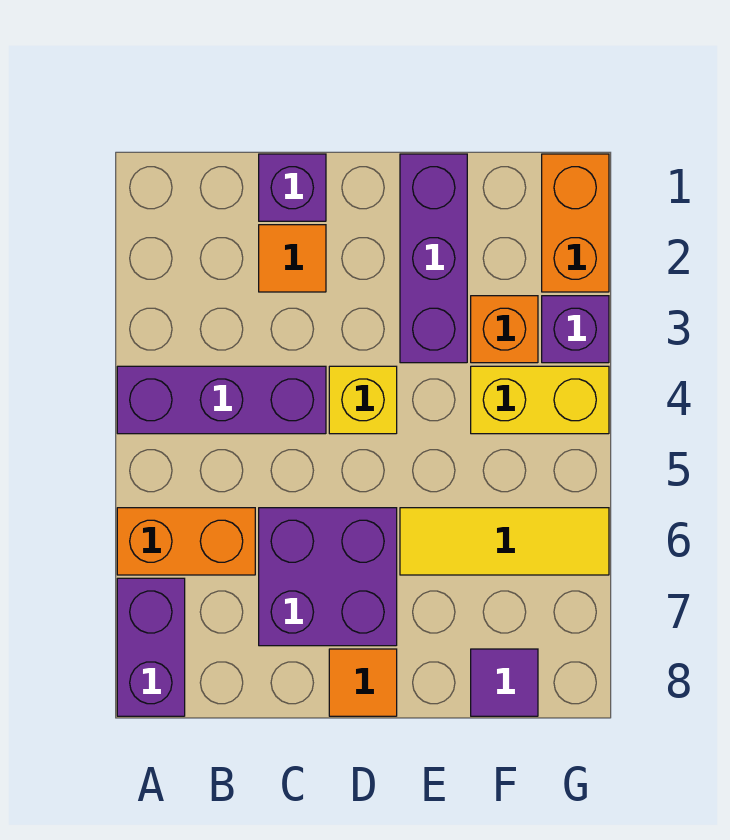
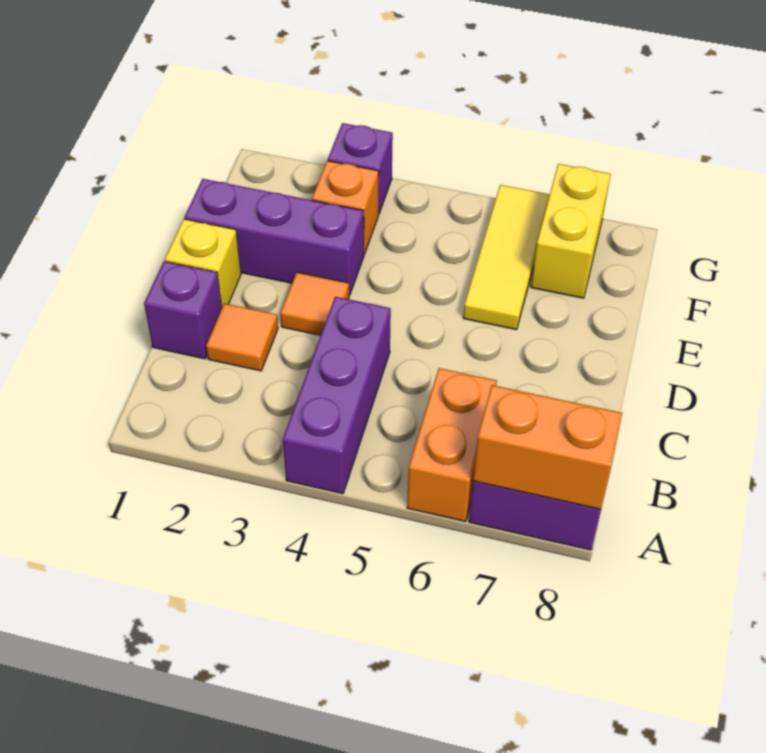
purple 2x2 brick [259,508,397,646] -> none
yellow 1x1 brick [329,366,397,434] -> yellow 1x1 brick moved to [165,219,241,307]
orange 1x1 tile [329,649,397,716] -> orange 1x1 tile moved to [280,272,349,335]
yellow 1x2 brick [471,366,609,434] -> yellow 1x2 brick moved to [531,164,611,298]
purple 1x1 tile [471,649,538,716] -> none
orange 1x2 brick [542,154,609,292] -> orange 1x2 brick moved to [473,385,622,509]

